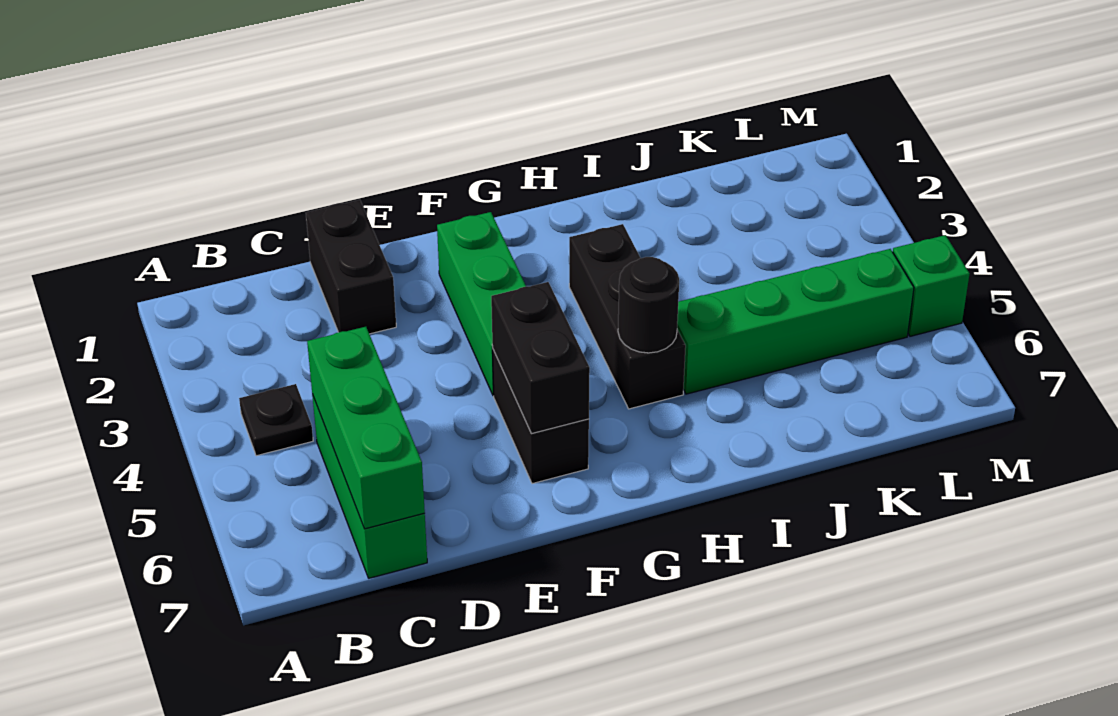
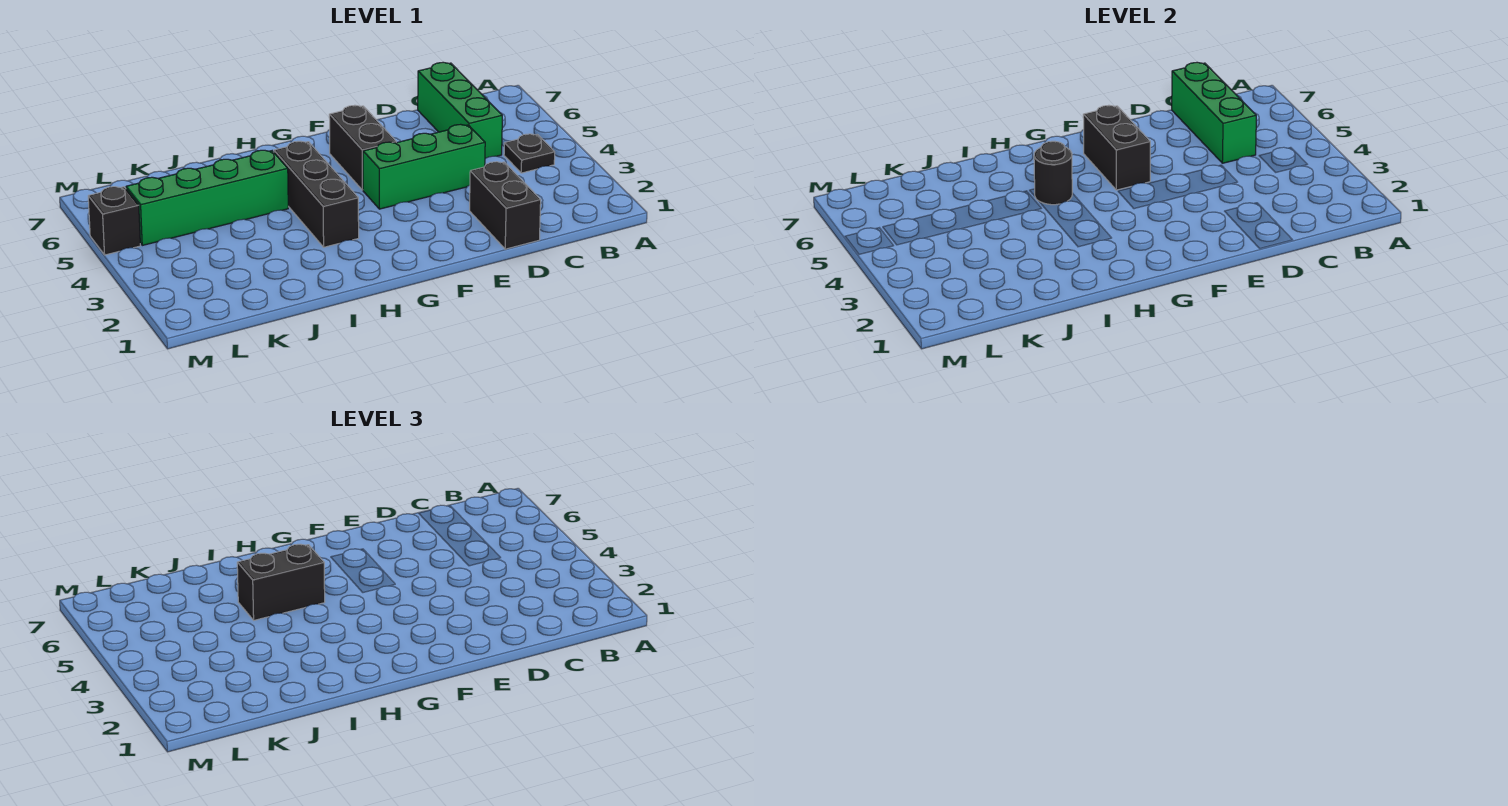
green 1x3 brick [437,212,526,396] -> green 1x3 brick turned to [363,124,485,209]
none -> black 1x2 brick [237,544,325,620]
green 1x1 brick [892,235,970,336] -> black 1x1 brick [88,187,140,255]

